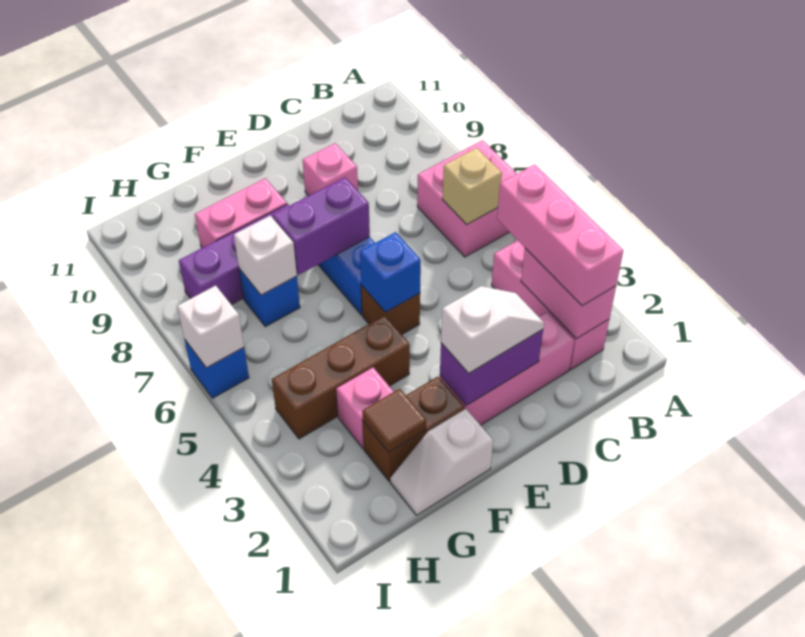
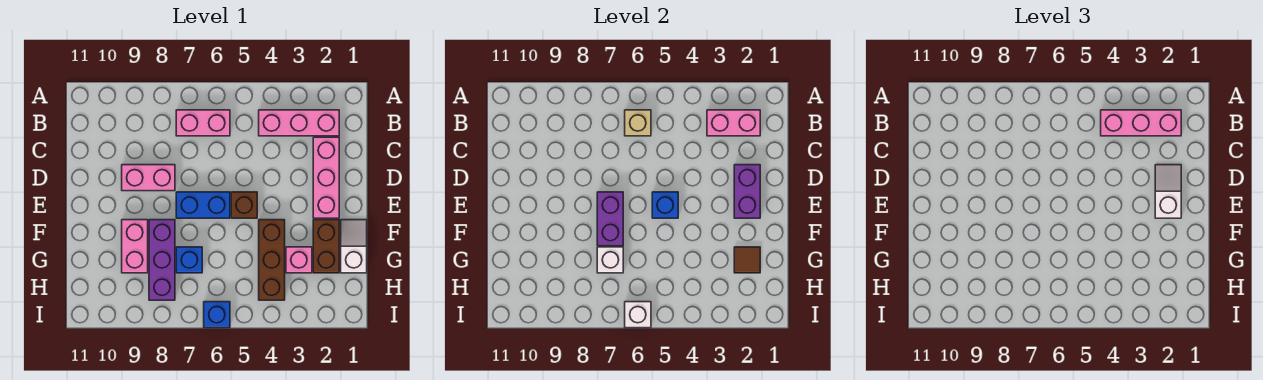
pink 2x2 brick [417,140,517,257] -> pink 1x2 brick [176,110,230,136]
pink 1x1 brick [302,143,358,196] -> pink 1x2 brick [122,165,175,191]
white 1x2 slope [390,409,493,515] -> white 1x2 slope turned to [341,220,367,273]

